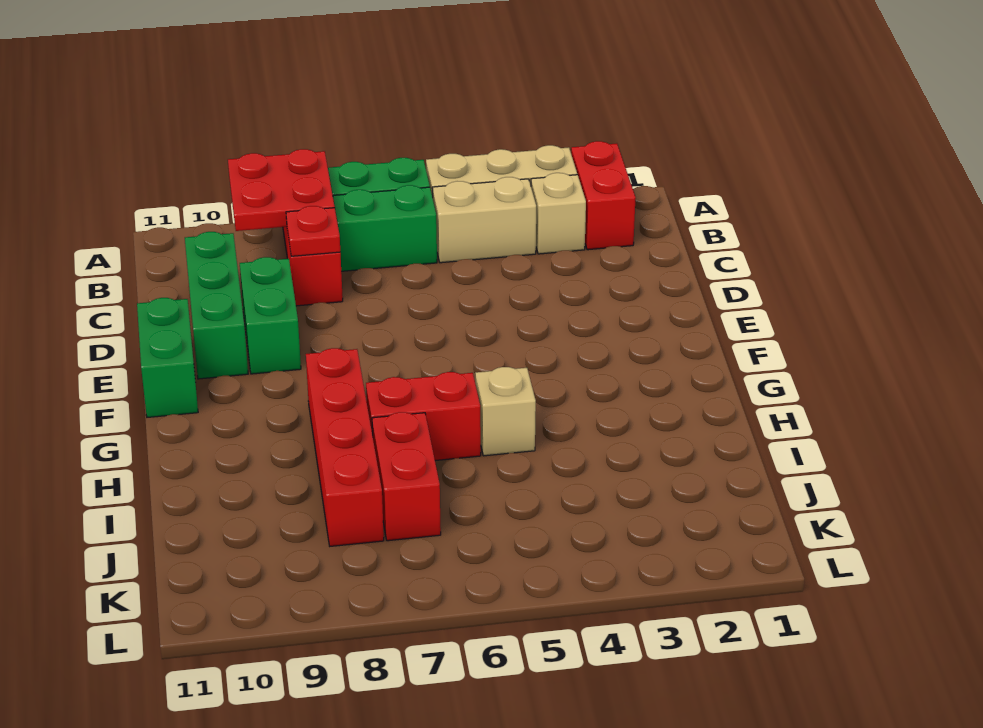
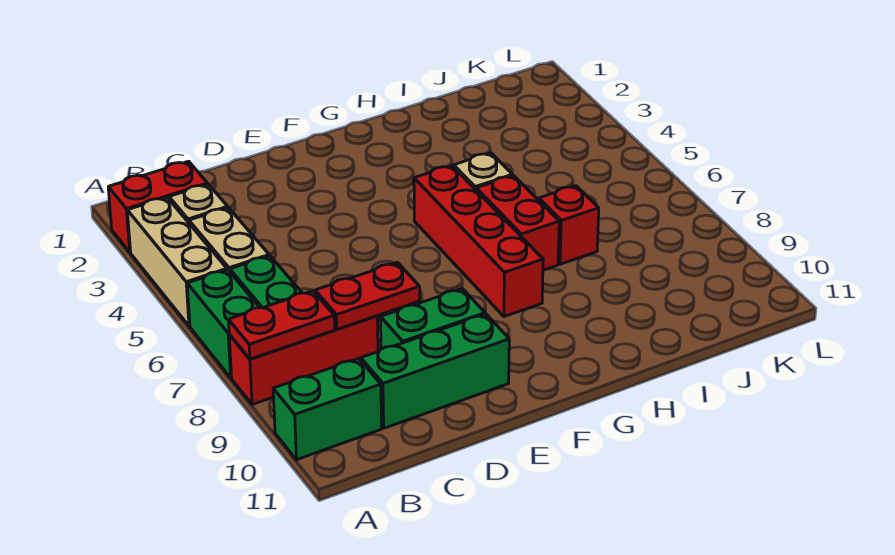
red 2x2 plate [228,149,335,231] -> red 1x2 plate [228,291,335,359]
red 1x1 plate [286,206,340,256] -> red 1x2 plate [315,262,420,329]
green 1x2 brick [137,298,198,417] -> green 1x2 brick moved to [273,359,382,460]
red 1x4 brick [306,348,384,546] -> red 1x4 brick turned to [414,166,543,317]
red 1x2 brick [372,412,441,541] -> red 1x1 brick [539,186,599,264]

